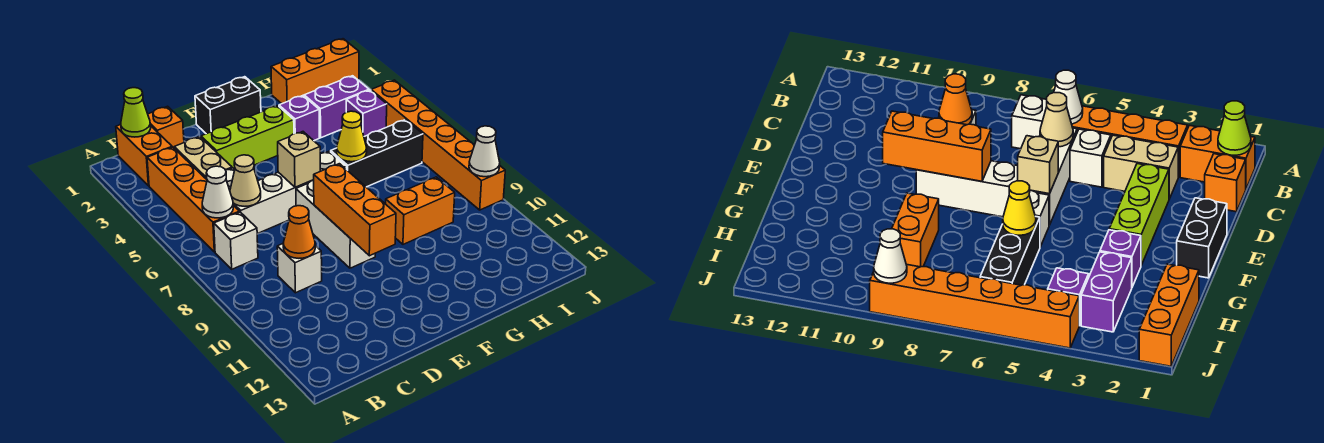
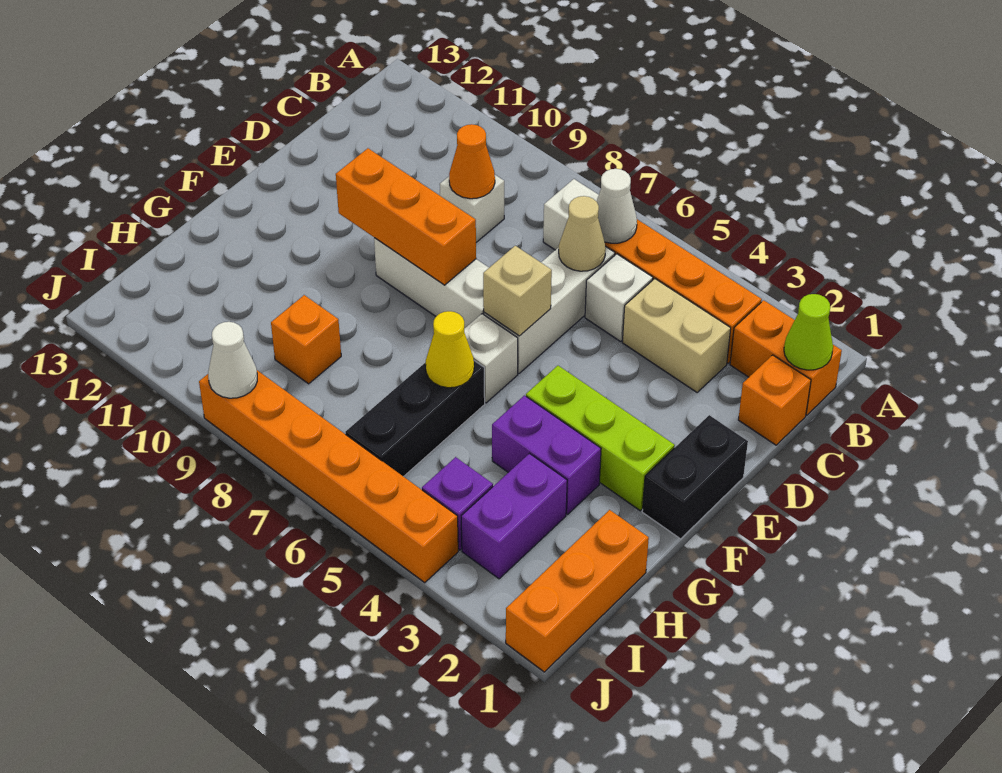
lime 1x3 brick [201,106,294,169] -> lime 1x3 brick turned to [526,366,675,511]
purple 1x1 brick [279,96,319,141] -> purple 1x2 brick [492,396,601,514]
orange 1x2 brick [386,177,455,244] -> orange 1x1 brick [271,295,341,384]

